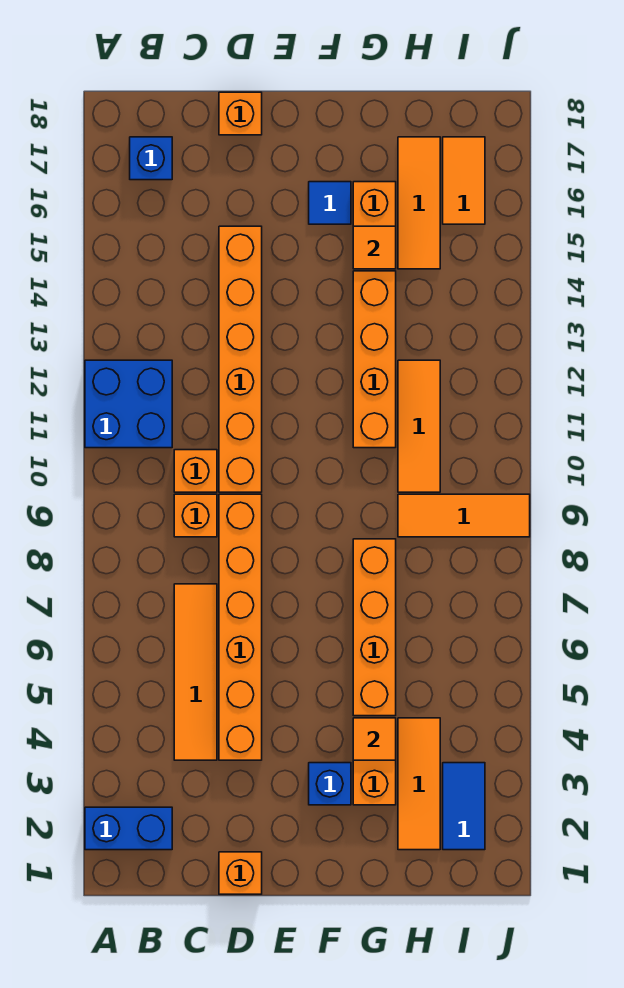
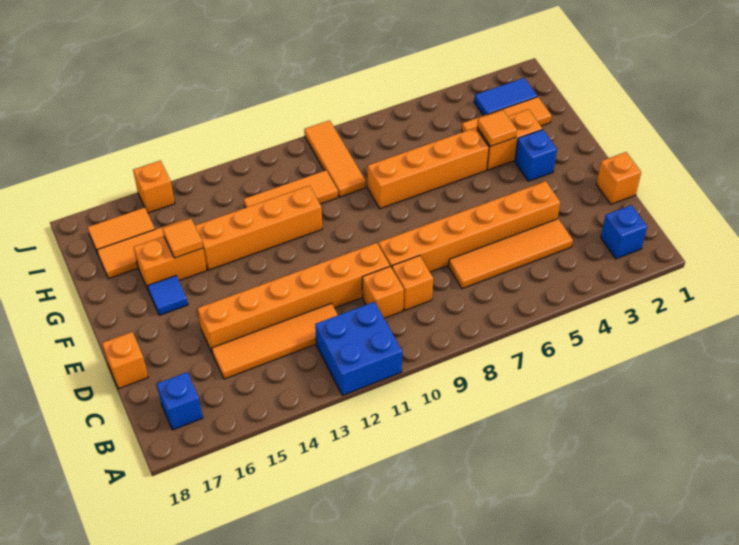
blue 1x2 brick [85,807,172,850] -> blue 1x1 brick [601,205,647,259]
none -> orange 1x4 tile [212,303,338,379]
none -> orange 1x1 brick [133,161,175,213]

